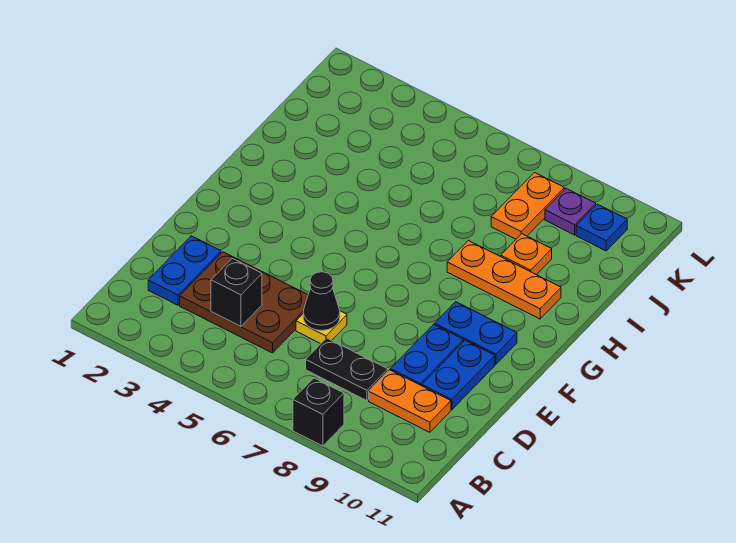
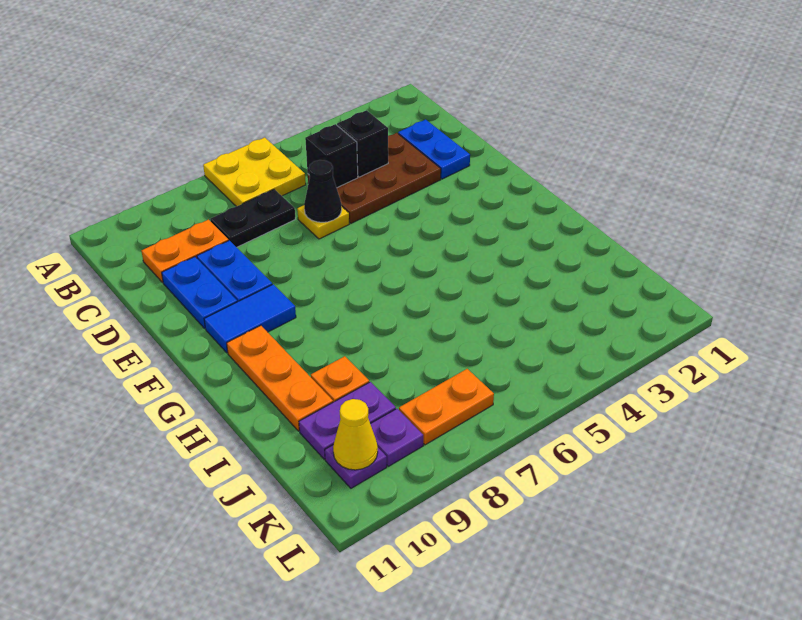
none -> yellow 2x2 plate [203,138,306,207]
black 1x1 brick [293,378,344,446] -> black 1x1 brick moved to [305,124,358,188]
blue 1x2 plate [435,302,517,364] -> blue 1x2 tile [204,284,296,353]
orange 1x3 plate [447,240,561,319] -> orange 1x3 plate turned to [227,326,333,431]
orange 1x2 plate [491,173,564,239] -> orange 1x2 plate turned to [399,369,494,445]
none -> purple 1x2 plate [299,382,396,459]
blue 1x1 plate [576,204,627,251] -> purple 1x1 plate [325,445,387,488]
none -> yellow 1x1 cone [333,399,378,470]

